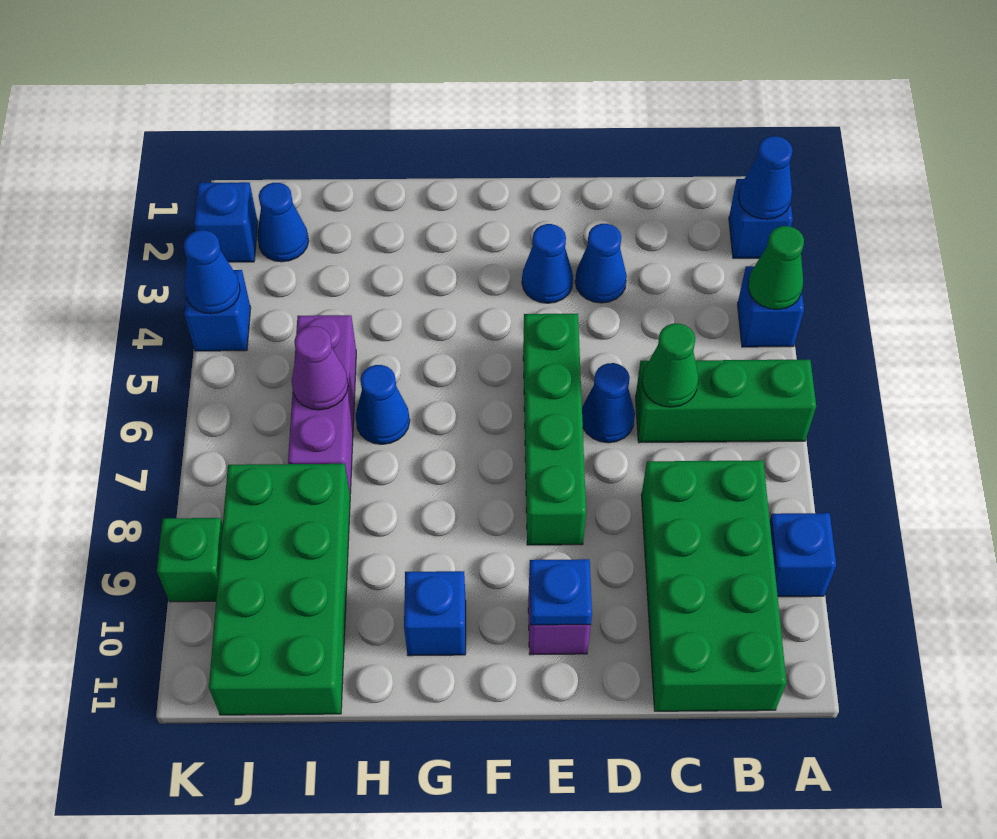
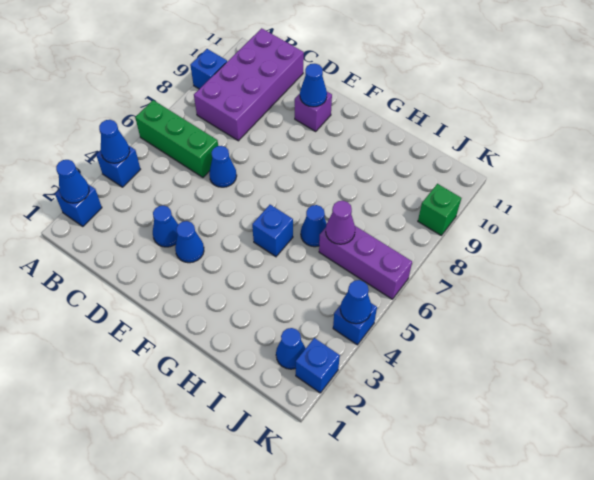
green 1x1 cone [748,226,804,309] -> blue 1x1 cone [99,120,130,163]
green 2x4 brick [641,460,787,711] -> purple 2x4 brick [194,28,304,141]
green 1x1 cone [642,324,698,407] -> none
green 1x4 brick [523,314,586,545] -> none
blue 1x1 plate [529,559,592,625] -> blue 1x1 cone [300,64,327,107]
blue 1x1 brick [404,571,466,656] -> blue 1x1 brick moved to [252,205,293,257]
purple 1x3 brick [288,315,356,493] -> purple 1x3 brick turned to [319,226,412,299]
green 2x4 brick [209,464,350,715] -> none

